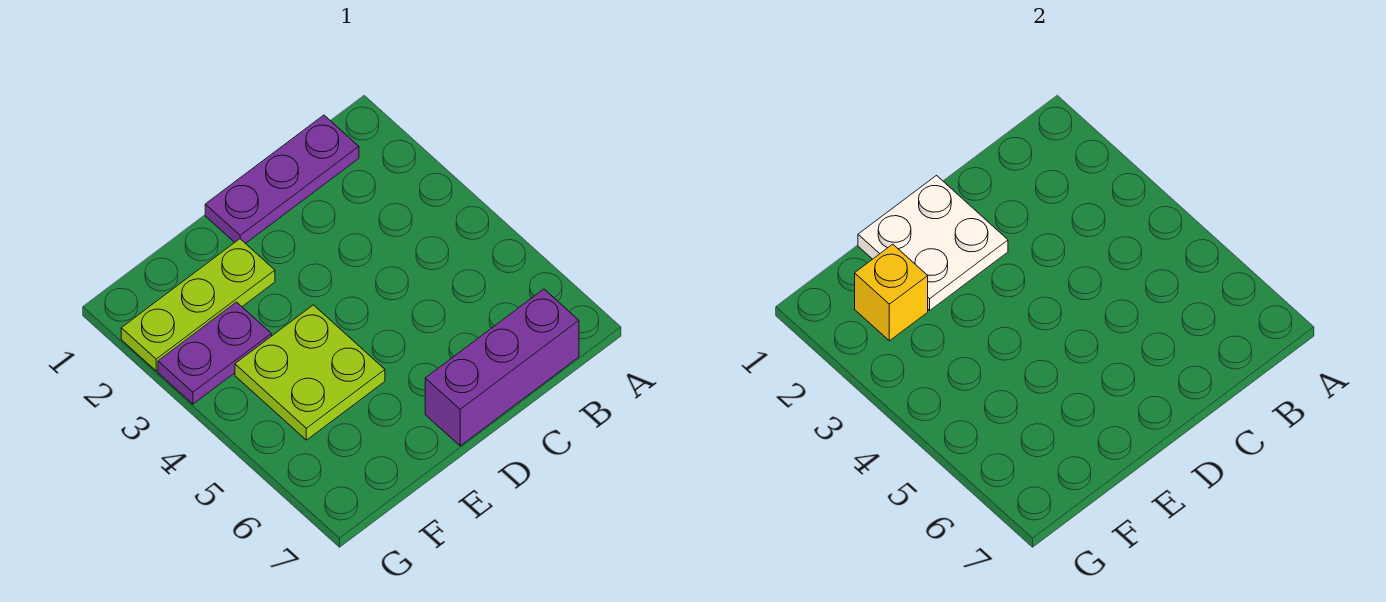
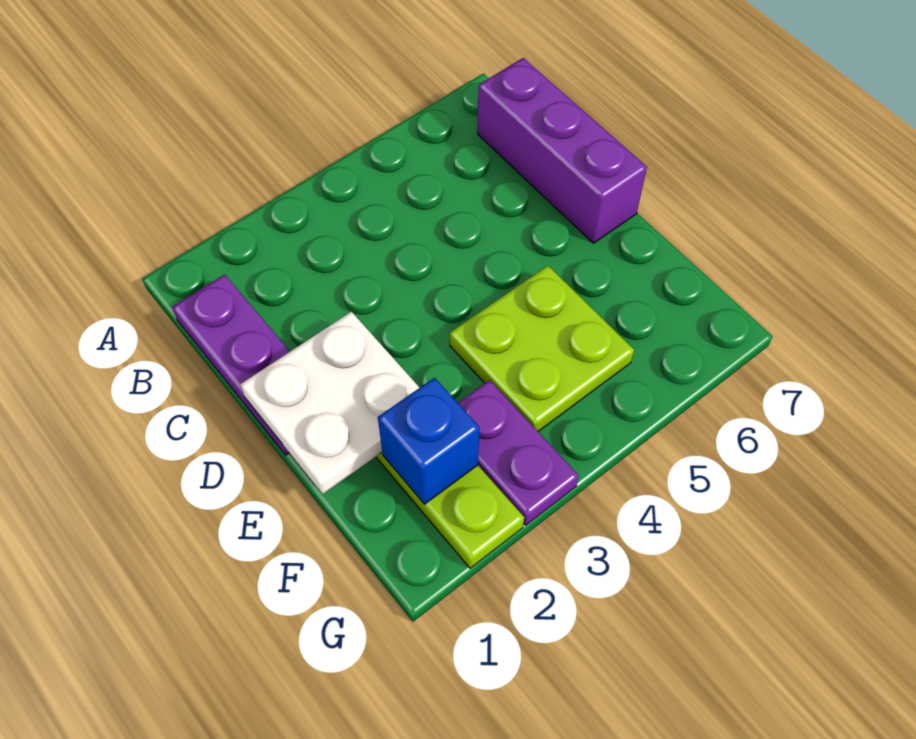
yellow 1x1 brick [855,244,928,341] -> blue 1x1 brick [378,378,479,504]

